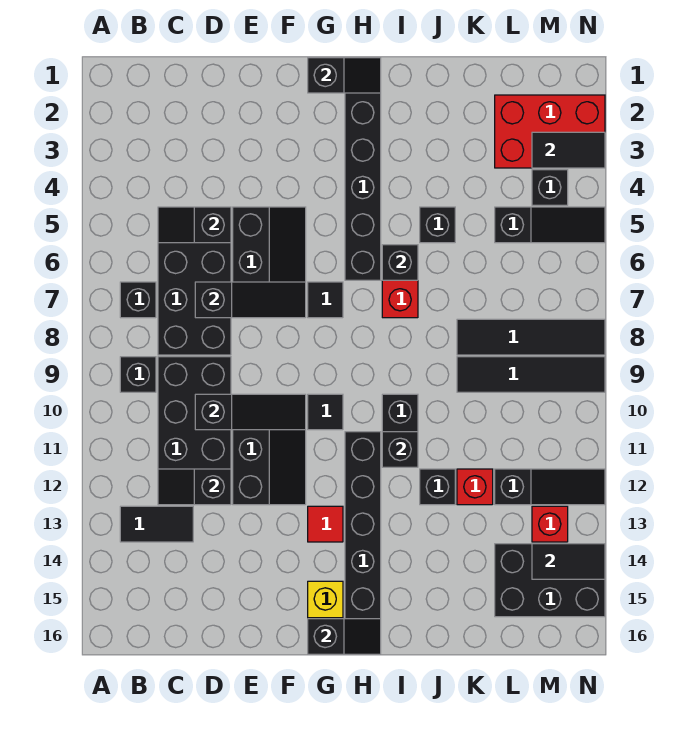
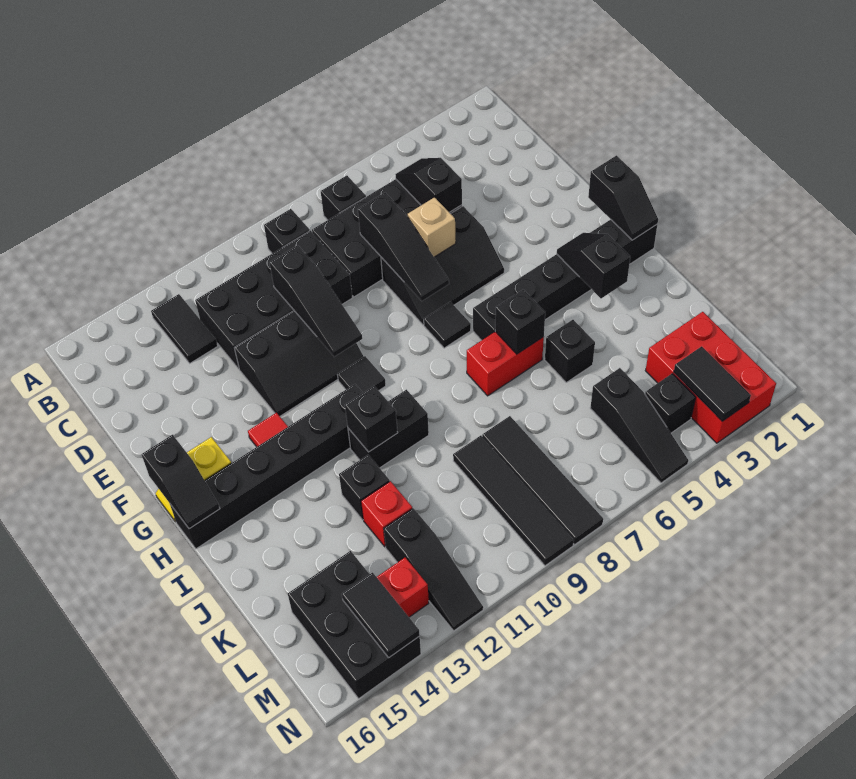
black 1x2 slope [158,469,231,505] -> black 1x2 slope moved to [557,233,630,298]
none -> tan 1x1 brick [408,197,456,257]

